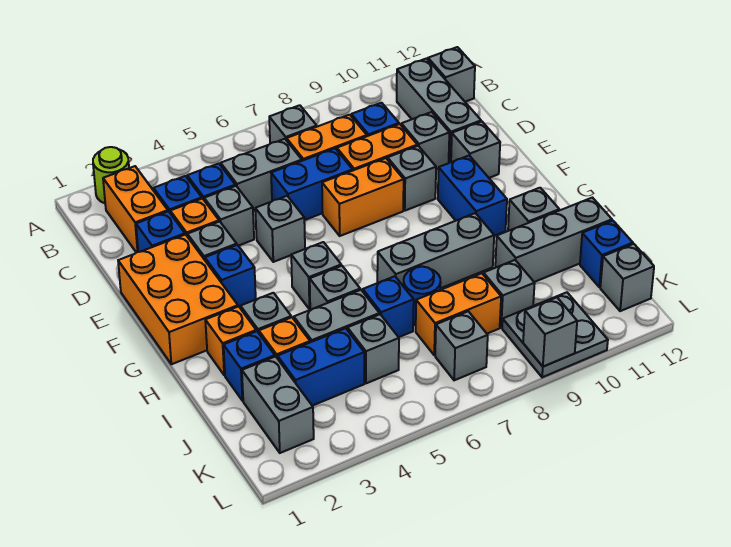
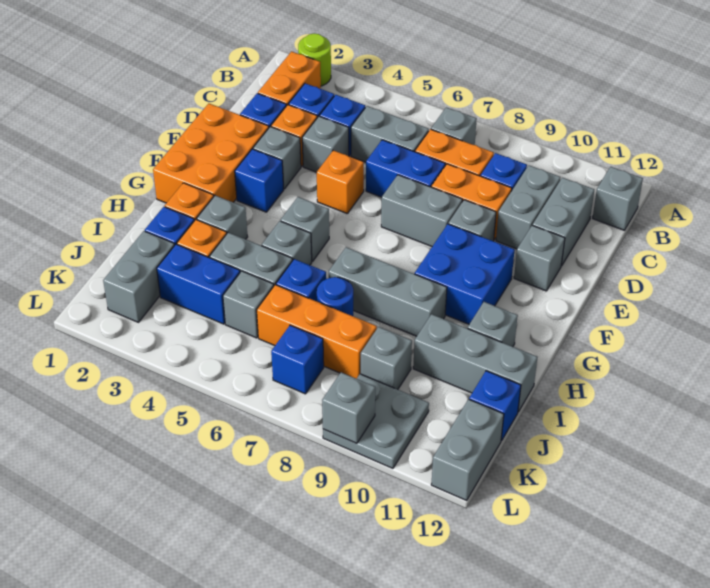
grey 1x3 brick [397,59,481,163] -> grey 1x2 brick [533,178,594,266]
grey 1x1 brick [401,112,449,169] -> grey 1x2 brick [496,165,561,249]
grey 1x1 brick [255,196,305,262] -> orange 1x1 brick [317,150,364,214]
orange 1x2 brick [322,158,404,236] -> grey 1x2 brick [381,175,462,246]
blue 1x2 brick [438,156,507,236] -> blue 2x2 brick [415,224,515,324]
orange 1x2 brick [416,273,501,355] -> orange 1x3 brick [257,285,377,379]
grey 1x1 brick [435,311,488,380] -> blue 1x1 brick [271,325,324,394]
grey 1x1 brick [600,244,654,311] -> grey 1x2 brick [431,399,504,500]

